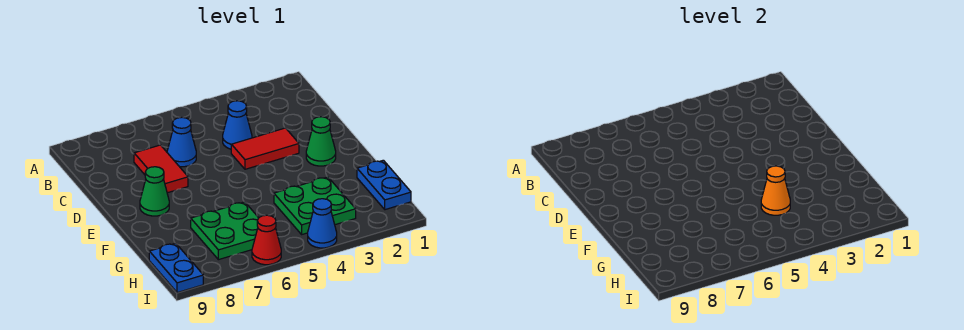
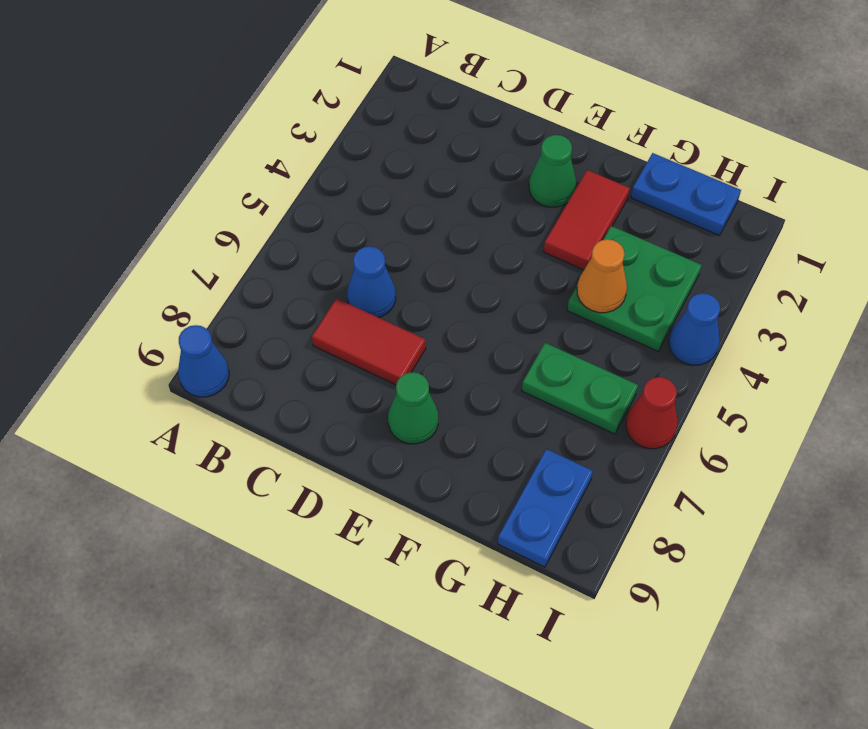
blue 1x1 cone [223,101,252,149] -> blue 1x1 cone moved to [178,325,229,397]
red 1x2 tile [231,128,299,169] -> red 1x2 tile moved to [544,170,630,270]
green 2x2 plate [191,202,258,260] -> green 1x2 plate [522,343,638,434]
blue 1x2 plate [149,243,203,293] -> blue 1x2 plate turned to [498,449,593,567]

